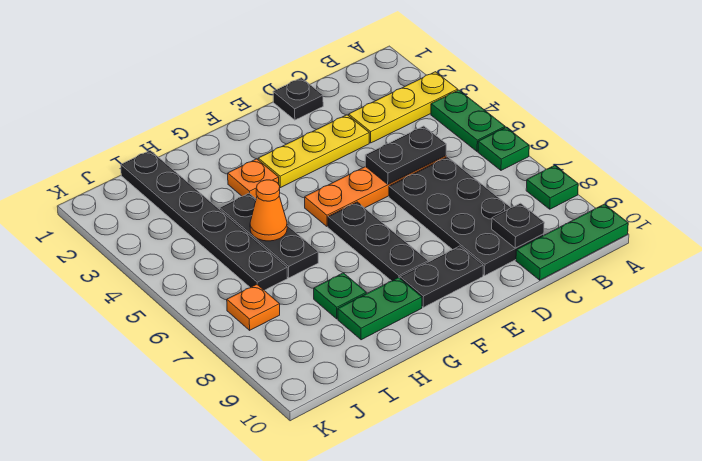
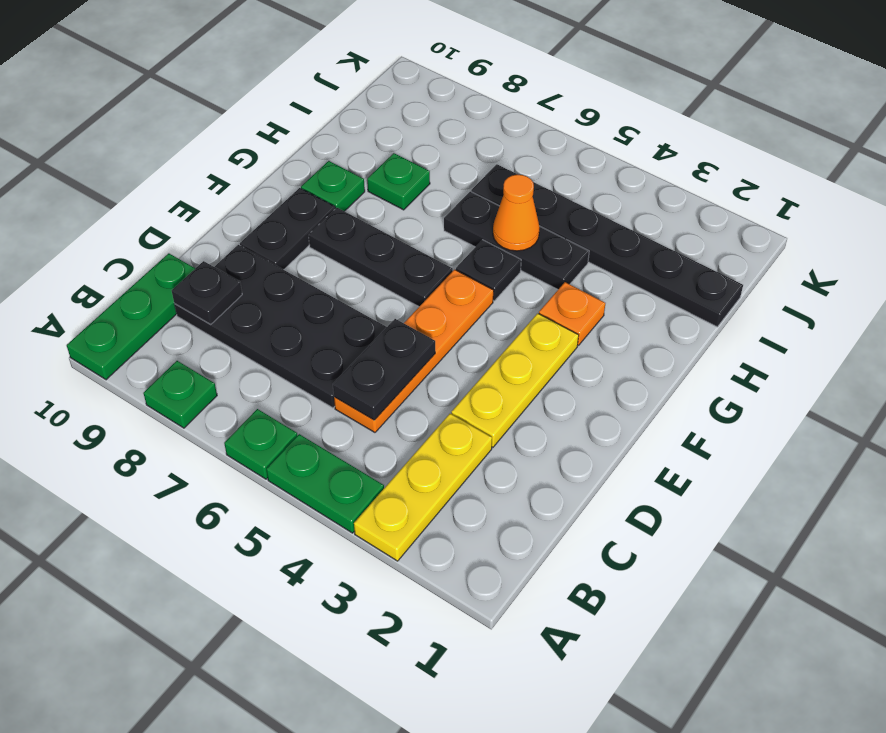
black 1x1 plate [273,78,323,120] -> black 1x1 plate moved to [456,240,521,301]
green 1x2 plate [338,278,422,340] -> green 1x1 plate [301,161,365,211]
orange 1x1 plate [227,284,280,330] -> none

